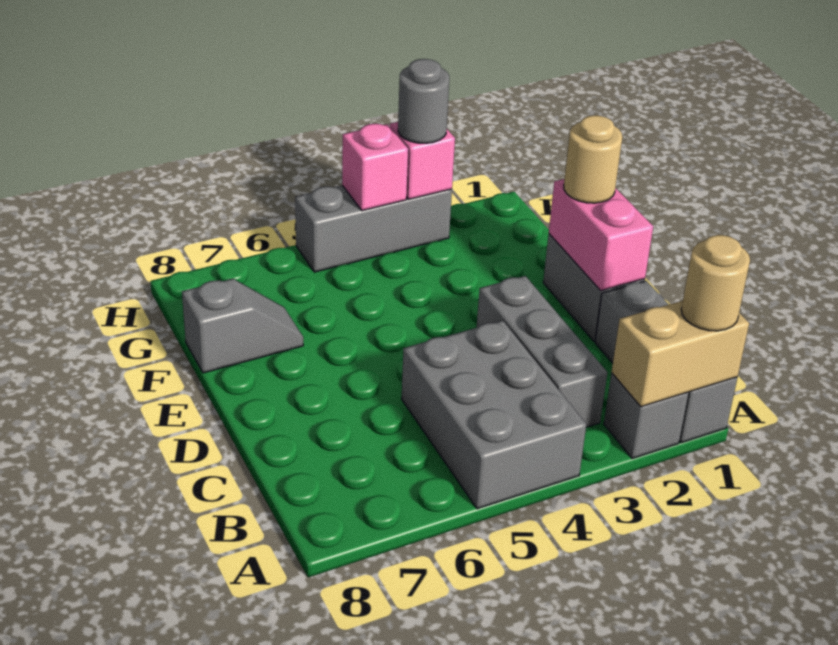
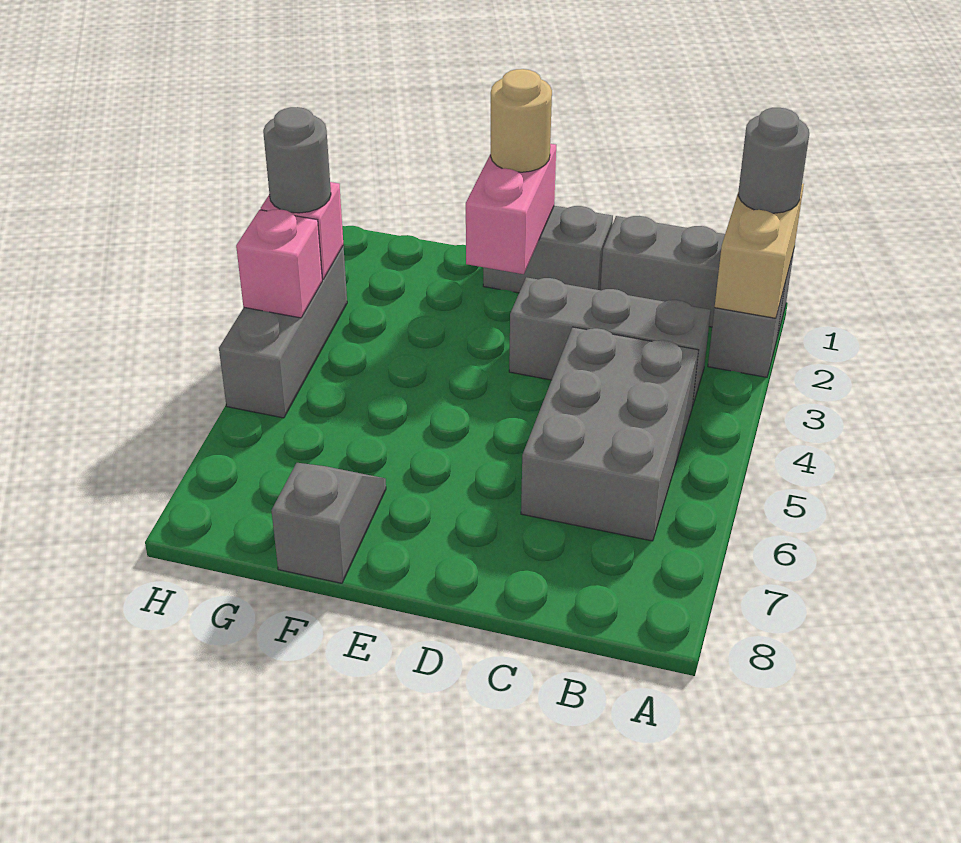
tan 1x1 round brick [681,235,750,331] -> grey 1x1 round brick [738,108,809,213]
grey 2x3 brick [402,321,586,509] -> grey 2x3 brick turned to [521,327,699,541]
pink 1x2 brick [549,179,653,291] -> pink 1x2 brick turned to [466,144,556,274]

